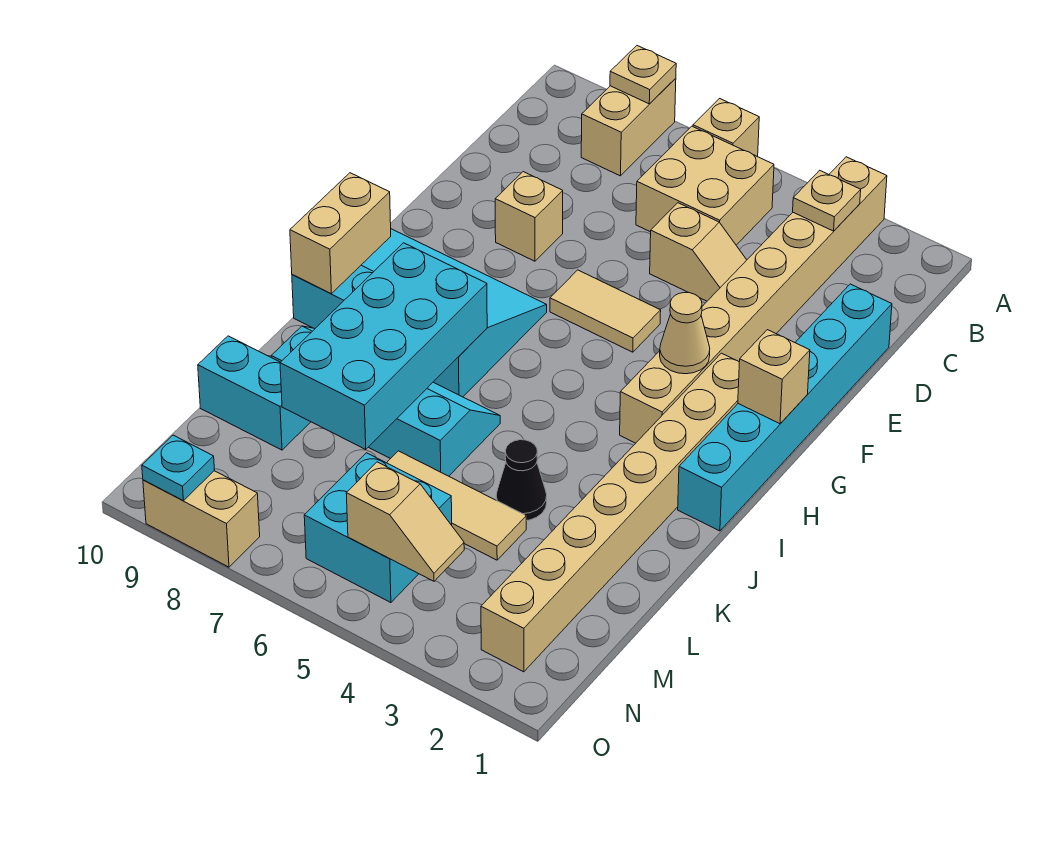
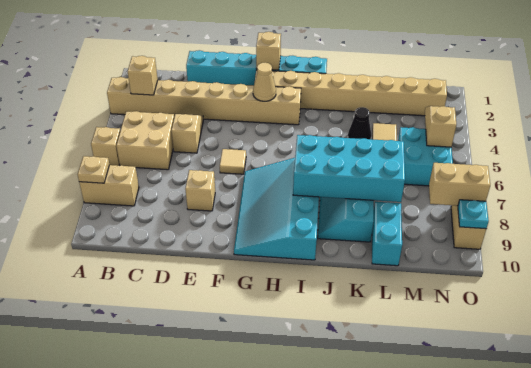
tan 1x1 plate [793,170,861,231] -> tan 1x1 brick [128,56,158,95]
tan 1x2 tile [550,270,661,352] -> tan 1x1 tile [220,149,246,174]
tan 1x2 brick [290,173,391,294] -> tan 1x2 brick moved to [429,163,490,206]

